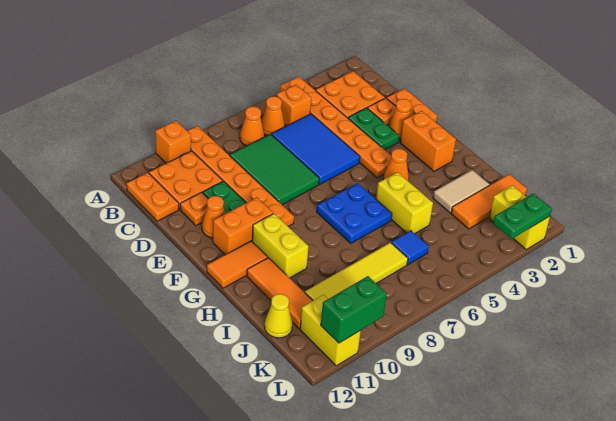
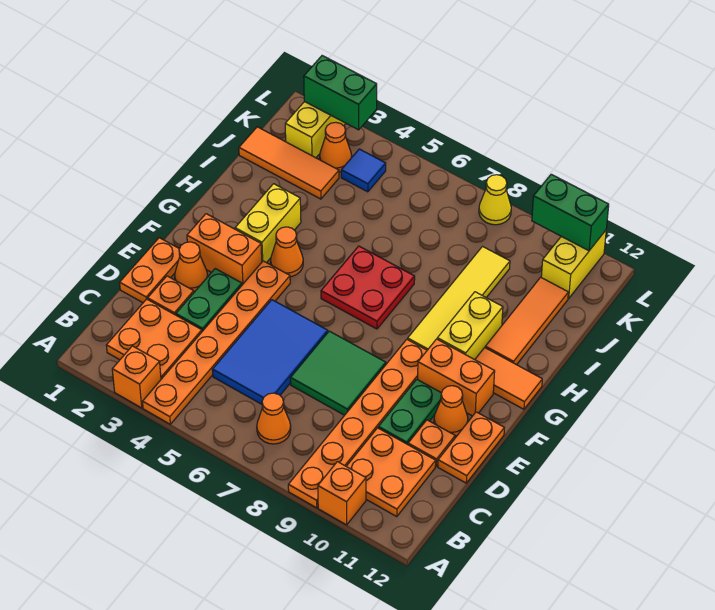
orange 1x1 brick [277,85,311,126] -> orange 1x1 brick moved to [112,346,161,408]
orange 1x1 cone [261,96,285,136] -> orange 1x1 cone moved to [320,122,352,172]
orange 1x2 plate [127,173,179,221] -> orange 1x2 plate moved to [438,412,504,483]
green 2x3 tile [230,134,319,205] -> green 2x2 tile [290,331,386,415]
orange 1x2 brick [400,111,456,171] -> orange 1x2 brick turned to [187,214,262,285]
blue 2x2 plate [317,183,392,243] -> red 2x2 plate [321,246,415,329]
yellow 1x2 brick [376,172,433,233] -> yellow 1x2 brick moved to [235,184,301,263]
tan 1x2 tile [433,170,489,213] -> none
blue 1x1 tile [391,231,429,265] -> blue 1x1 tile moved to [341,149,386,192]
yellow 1x4 tile [305,242,408,300] -> yellow 1x4 tile turned to [408,247,510,350]
yellow 1x1 cone [265,294,293,338] -> yellow 1x1 cone moved to [479,175,511,225]
green 1x2 plate [493,193,552,239] -> green 1x2 brick [304,56,377,130]

